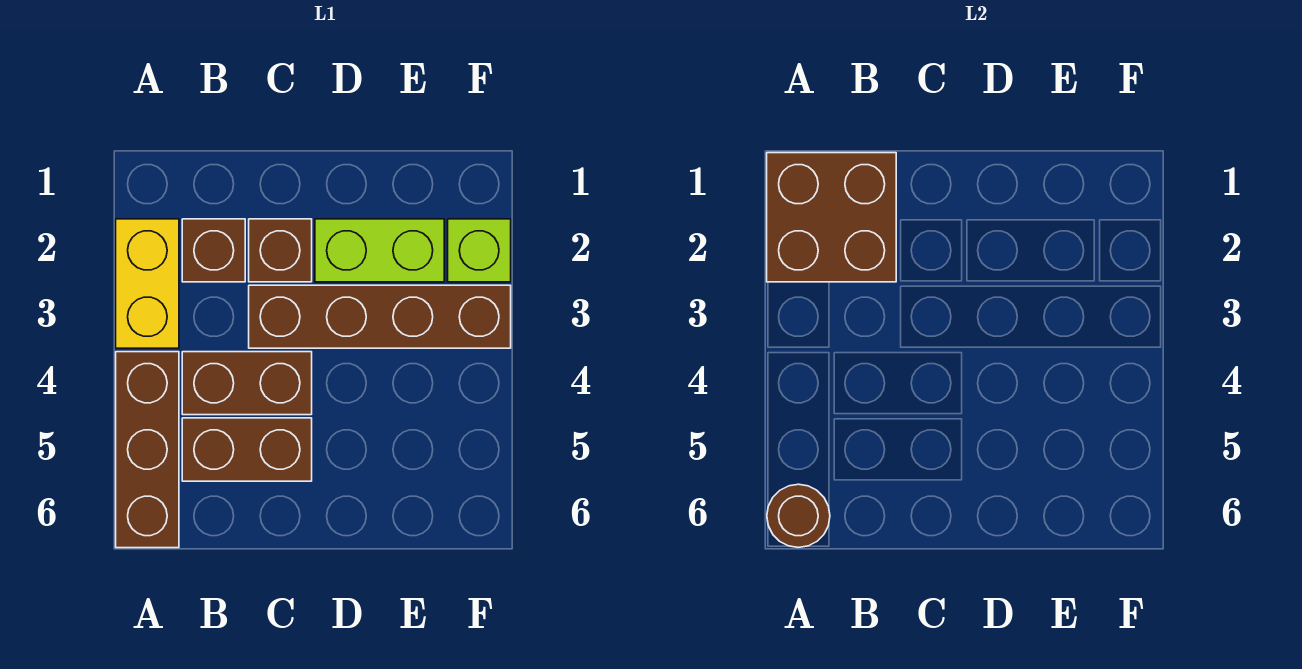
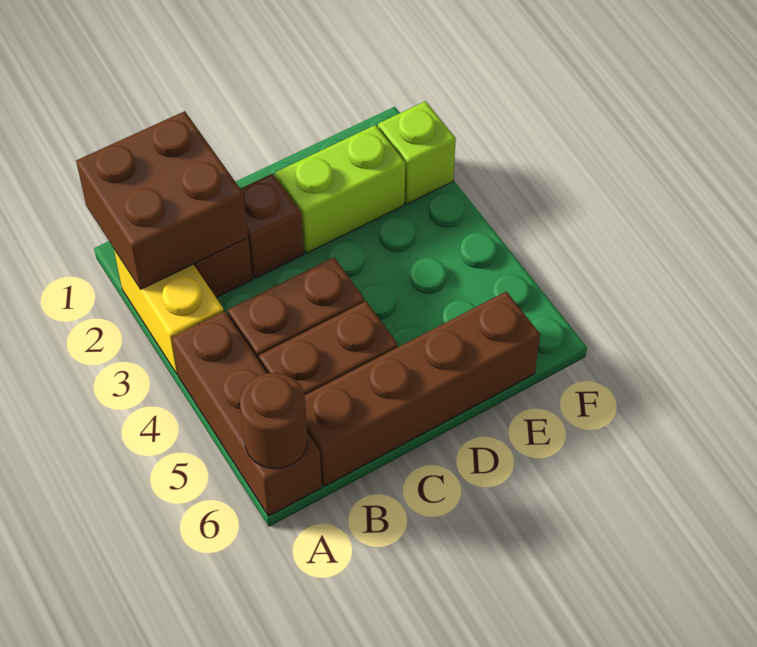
brown 1x4 brick [249,285,511,348] -> brown 1x4 brick moved to [305,291,540,486]

